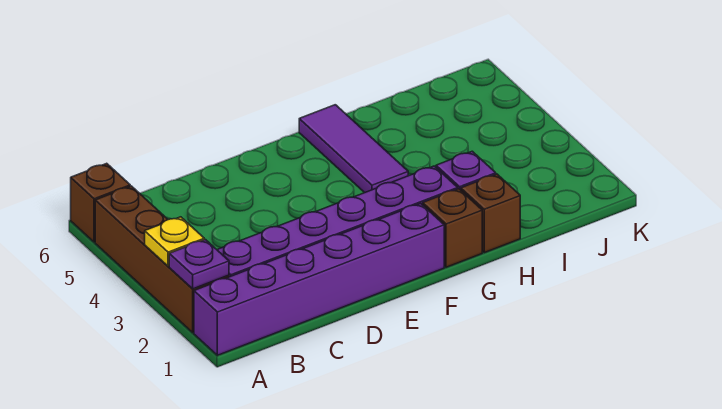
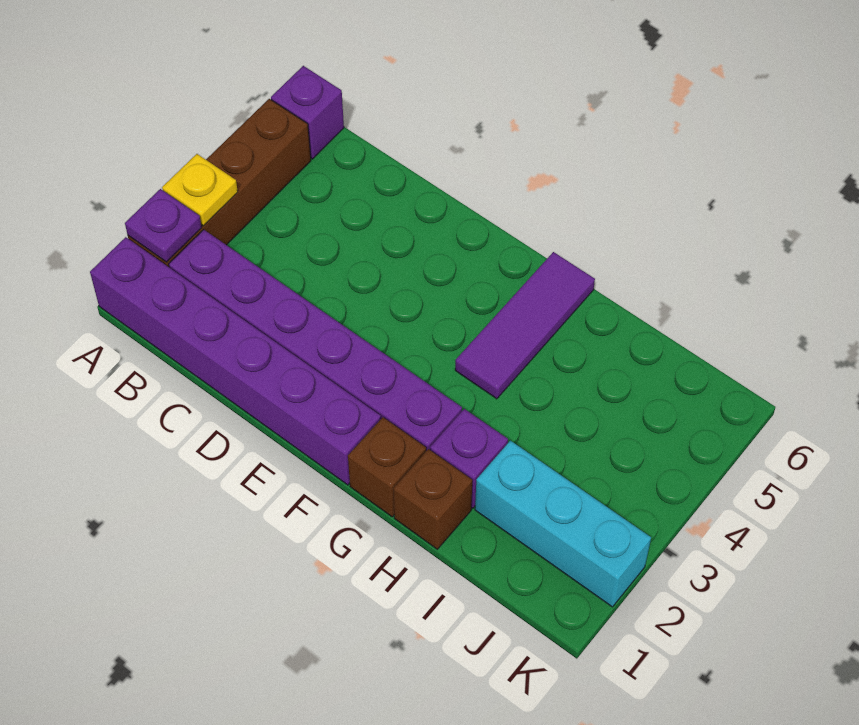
brown 1x1 brick [71,163,130,242] -> purple 1x1 brick [271,66,344,159]
none -> cyan 1x3 brick [475,441,651,607]

